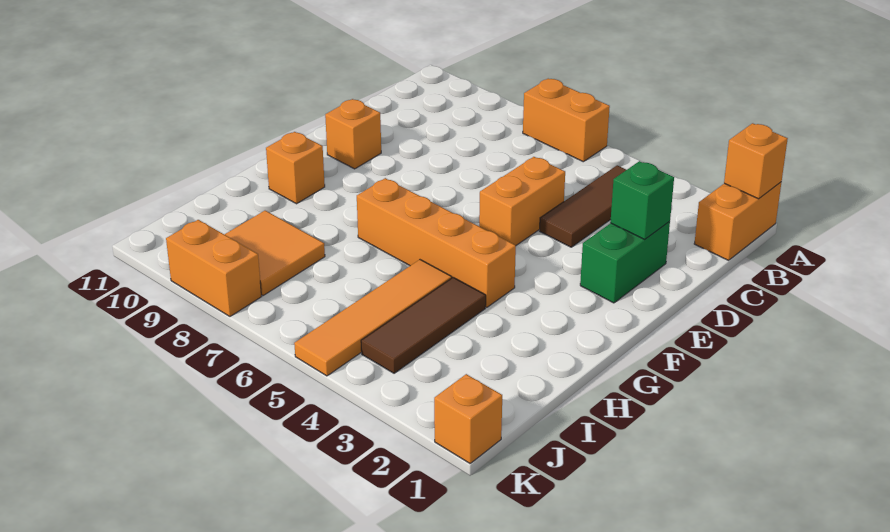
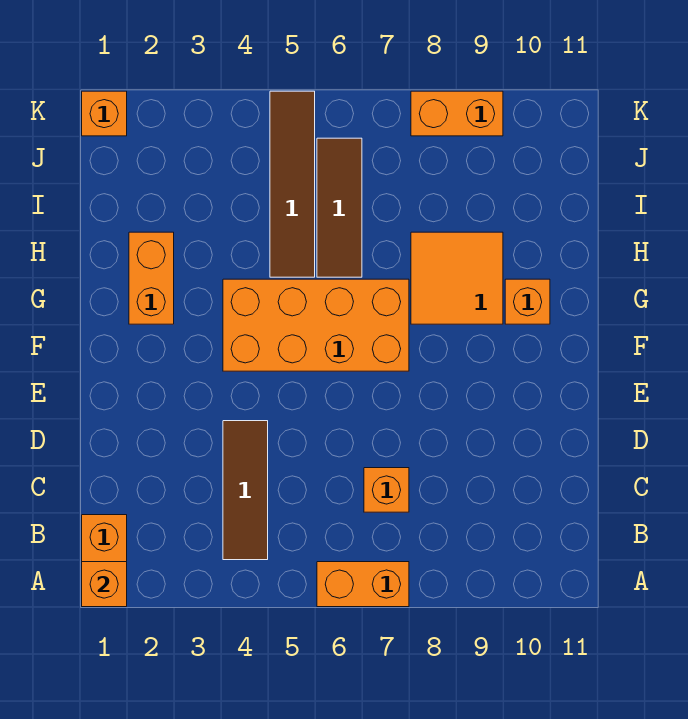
green 1x2 brick [580,221,670,303] -> none
green 1x1 brick [610,161,674,239] -> none
orange 1x2 brick [479,157,565,246] -> orange 1x2 brick moved to [129,232,174,324]
orange 1x1 brick [325,99,381,169] -> orange 1x1 brick moved to [364,468,409,512]
orange 1x4 brick [357,178,516,307] -> orange 2x4 brick [223,279,409,371]
brown 1x3 tile [361,277,486,373] -> brown 1x3 tile moved to [317,138,362,277]
orange 1x4 tile [294,260,452,376] -> brown 1x4 tile [270,91,315,277]
orange 2x2 tile [224,211,325,296] -> orange 2x2 tile moved to [411,232,503,324]

